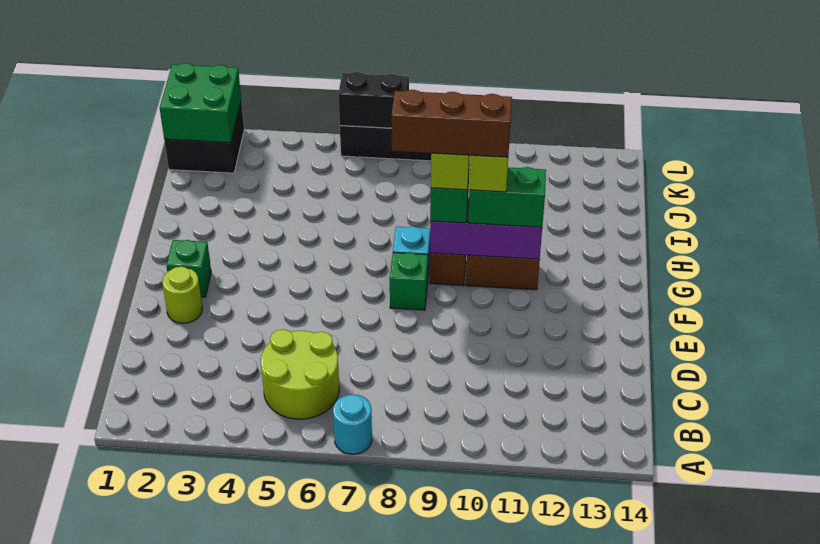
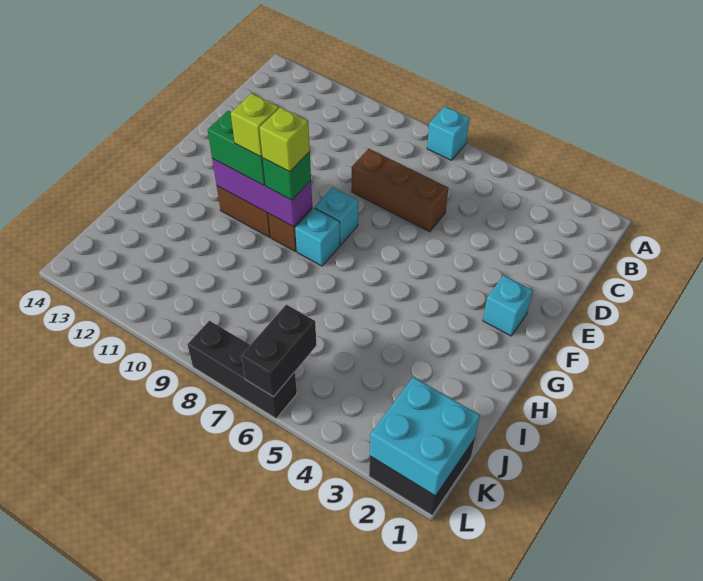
cyan 1x1 round brick [333,395,372,454] -> cyan 1x1 brick [427,106,469,161]
lime 2x2 round brick [261,329,339,419] -> none
lime 1x1 round brick [162,266,202,323] -> none
green 1x1 brick [166,240,211,297] -> cyan 1x1 brick [483,275,533,336]
green 1x1 brick [390,252,428,310] -> cyan 1x1 brick [315,188,358,245]
brown 1x3 brick [391,90,512,157] -> brown 1x3 brick moved to [352,149,448,232]
green 2x2 brick [160,63,241,143] -> cyan 2x2 brick [370,377,480,496]
black 1x2 brick [338,72,409,128] -> black 1x2 brick turned to [241,305,317,397]

